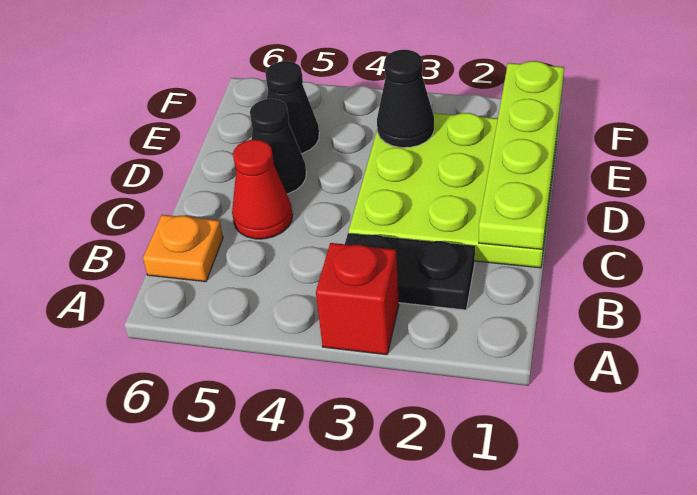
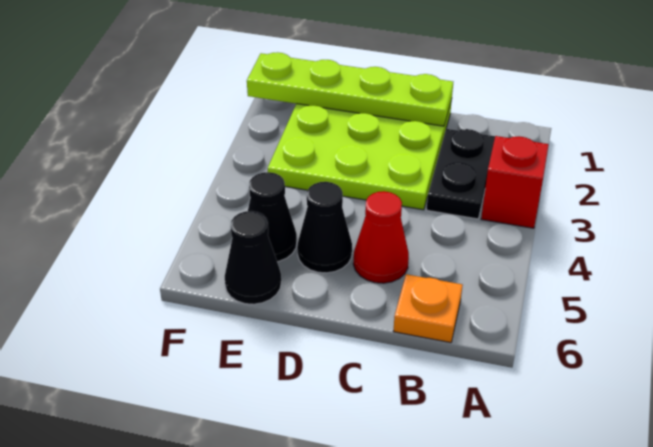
black 1x1 cone [377,50,434,148] -> black 1x1 cone moved to [225,211,281,304]

